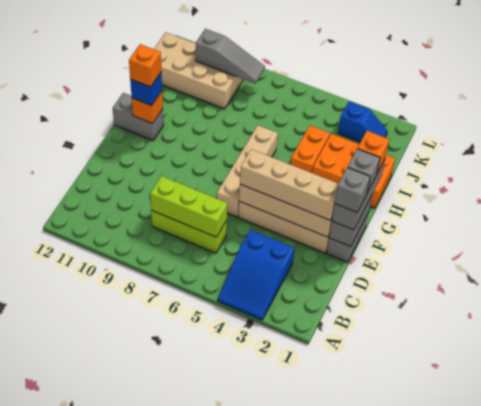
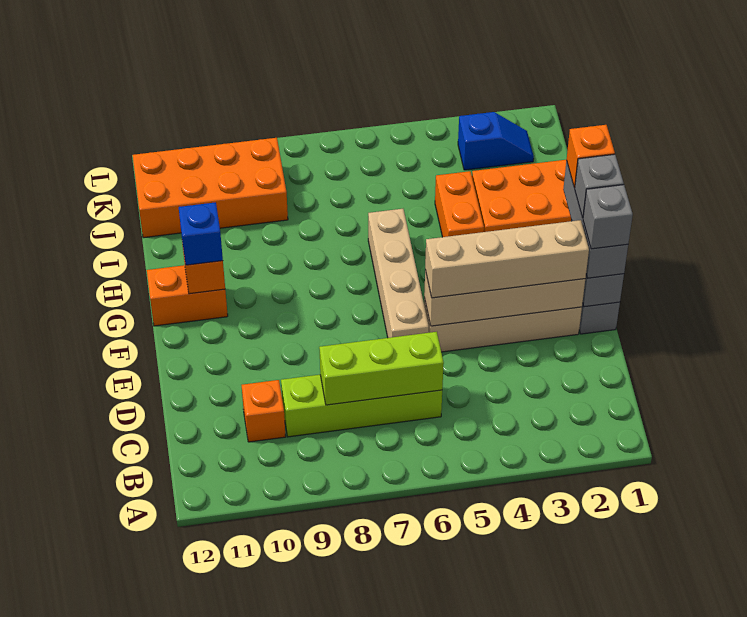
blue 2x3 slope [218,230,294,320] -> none
lime 1x3 brick [151,210,227,253] -> lime 1x4 brick [281,375,442,437]
grey 1x2 brick [113,93,164,140] -> orange 1x2 brick [147,265,228,326]
orange 1x1 brick [129,44,161,87] -> orange 1x1 brick moved to [242,380,286,442]
tan 2x4 brick [154,32,243,109] -> orange 2x4 brick [133,138,288,238]
grey 1x3 slope [196,29,265,84] -> none

